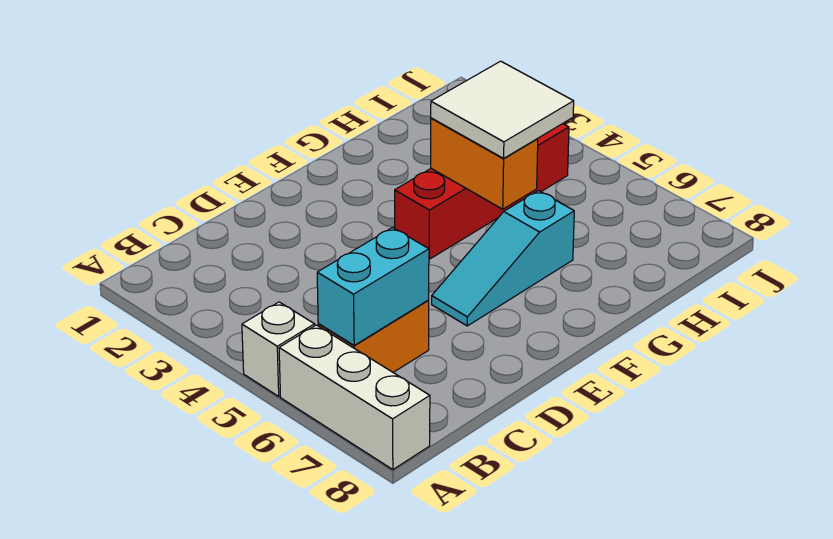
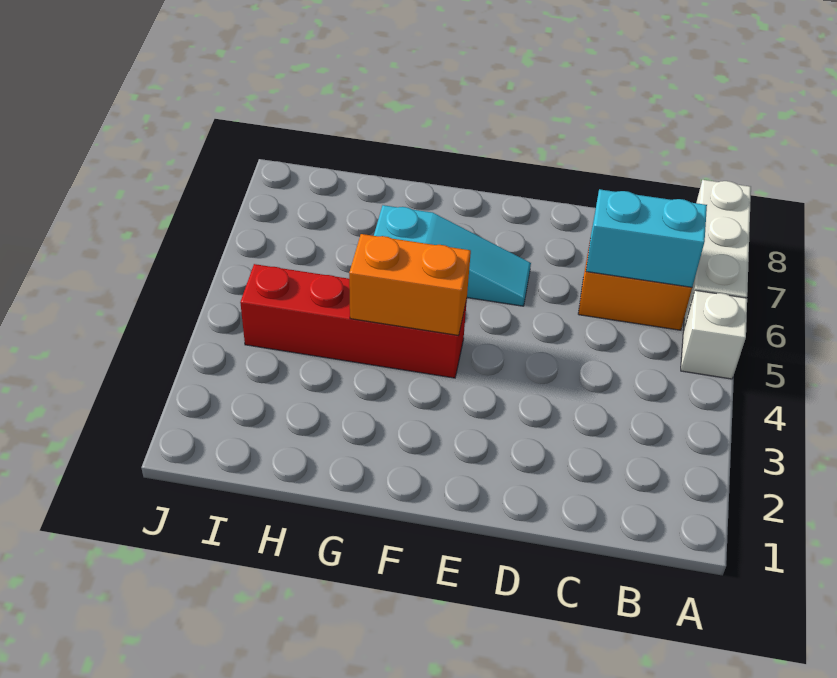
orange 1x2 brick [431,118,538,209] -> orange 1x2 brick turned to [349,234,471,336]
white 2x2 tile [431,61,574,158] -> none

